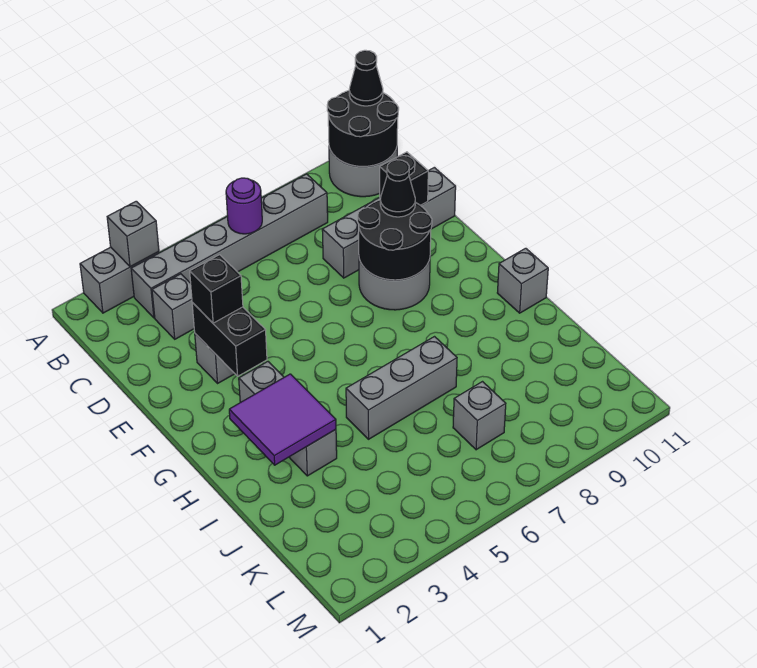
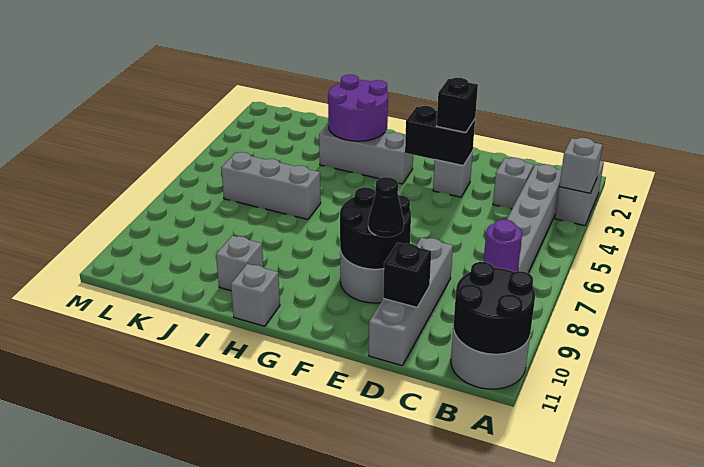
black 1x1 cone [349,50,383,106] -> none
purple 1x1 round brick [226,178,262,234] -> purple 1x1 round brick moved to [484,219,522,272]
purple 2x2 tile [229,374,336,465] -> purple 2x2 round brick [328,75,388,141]
grey 1x3 brick [346,337,457,439] -> grey 1x3 brick turned to [221,152,321,219]
grey 1x1 brick [453,382,506,450] -> grey 1x1 brick moved to [216,236,263,291]

